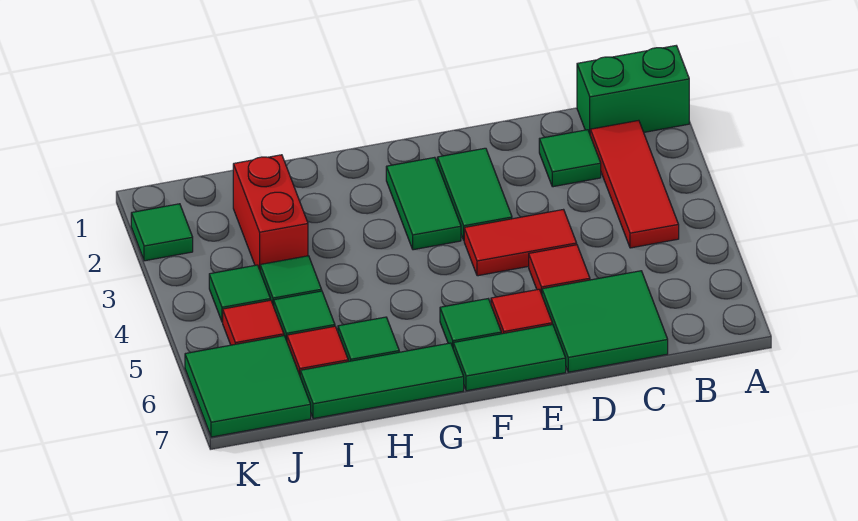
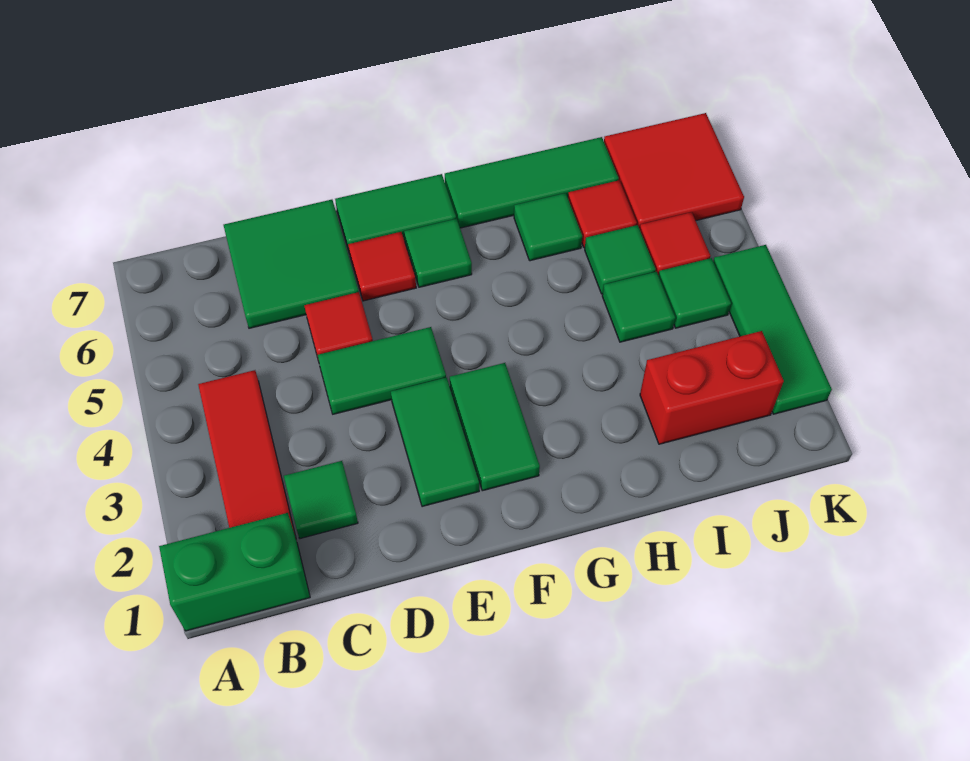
red 1x2 tile [464,210,577,276] -> green 1x2 tile [317,327,446,414]
red 1x2 brick [233,155,308,269] -> red 1x2 brick turned to [640,331,784,444]
green 2x2 tile [185,336,311,437] -> red 2x2 tile [604,113,744,229]
green 1x1 tile [131,204,193,261] -> green 1x3 tile [713,245,832,414]

